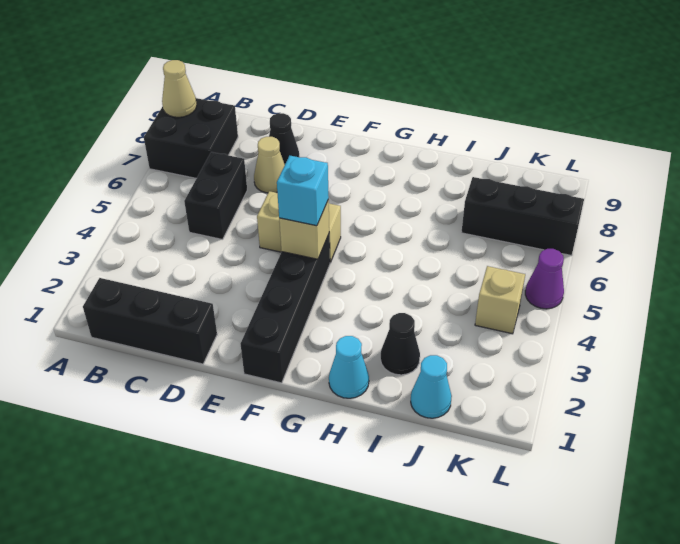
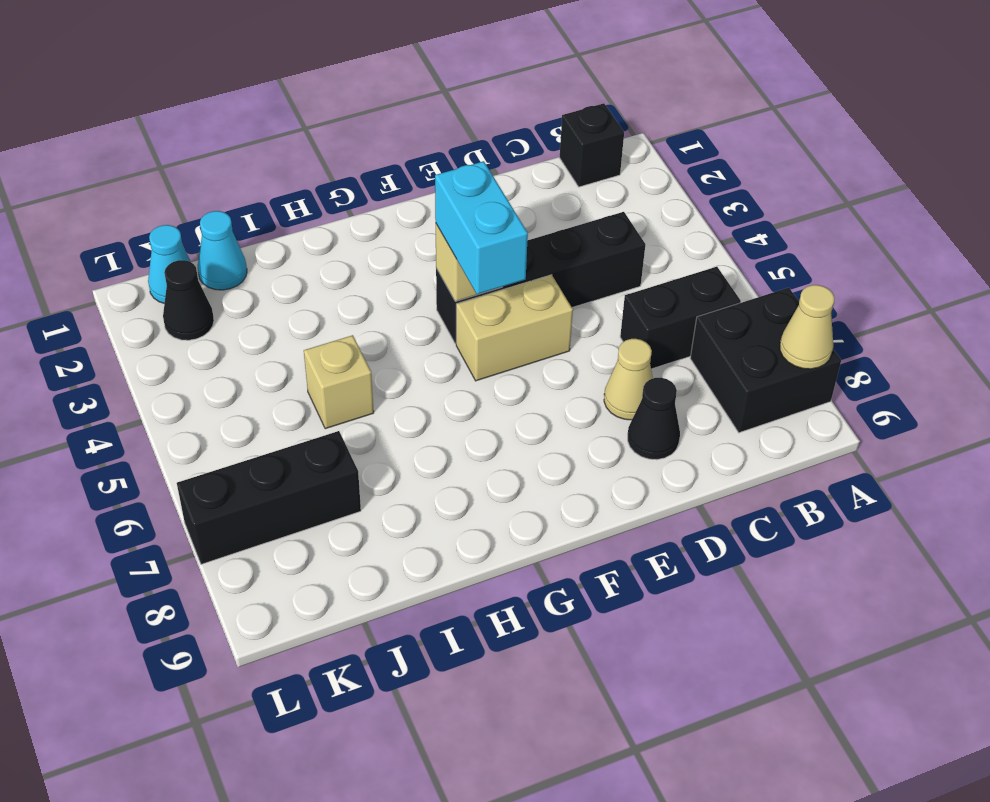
black 1x3 brick [83,278,217,364] -> black 1x1 brick [560,103,624,187]
black 1x2 brick [184,152,247,240] -> black 1x2 brick turned to [620,267,741,369]
black 1x4 brick [240,234,330,383] -> black 1x4 brick turned to [436,212,646,344]
cyan 1x1 brick [277,156,329,226] -> cyan 1x2 brick [435,161,528,294]
cyan 1x1 cone [329,336,369,398] -> cyan 1x1 cone moved to [148,225,191,303]
black 1x1 cone [380,313,420,375] -> black 1x1 cone moved to [163,260,214,340]
tan 1x1 brick [475,266,525,334] -> tan 1x1 brick moved to [304,335,374,429]
purple 1x1 cone [525,249,564,309] -> none

